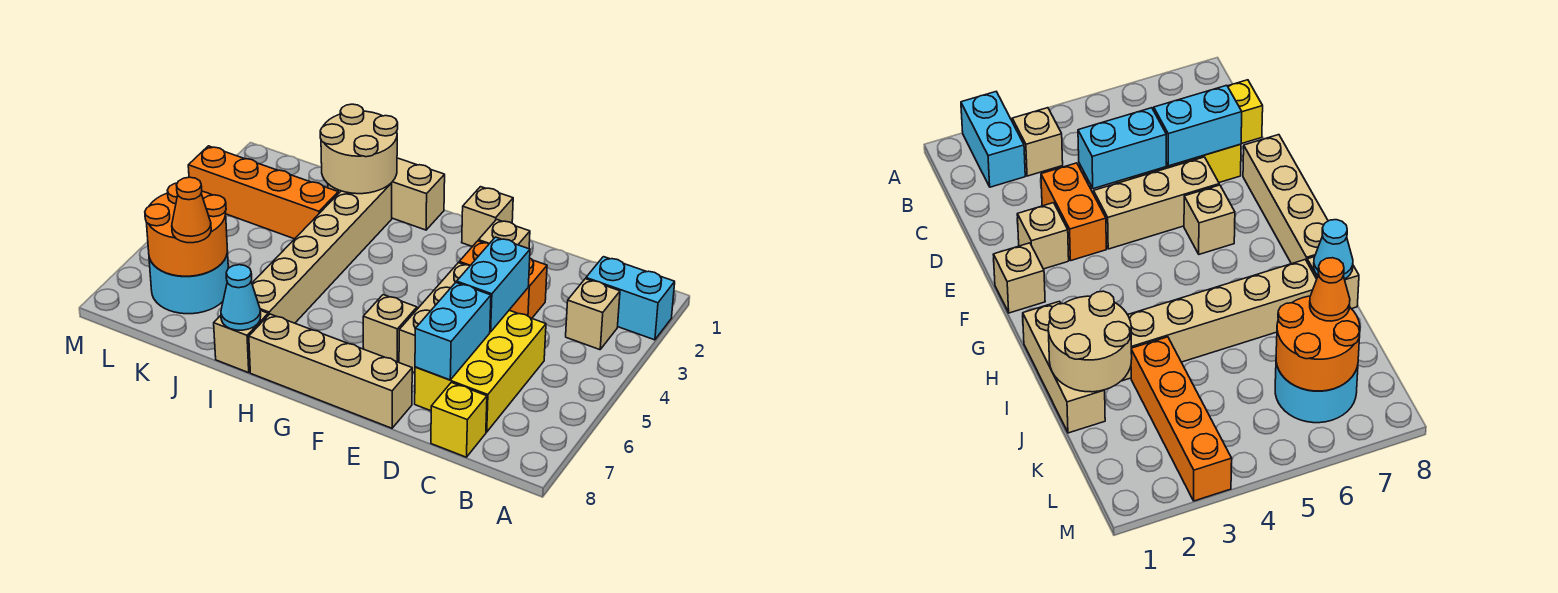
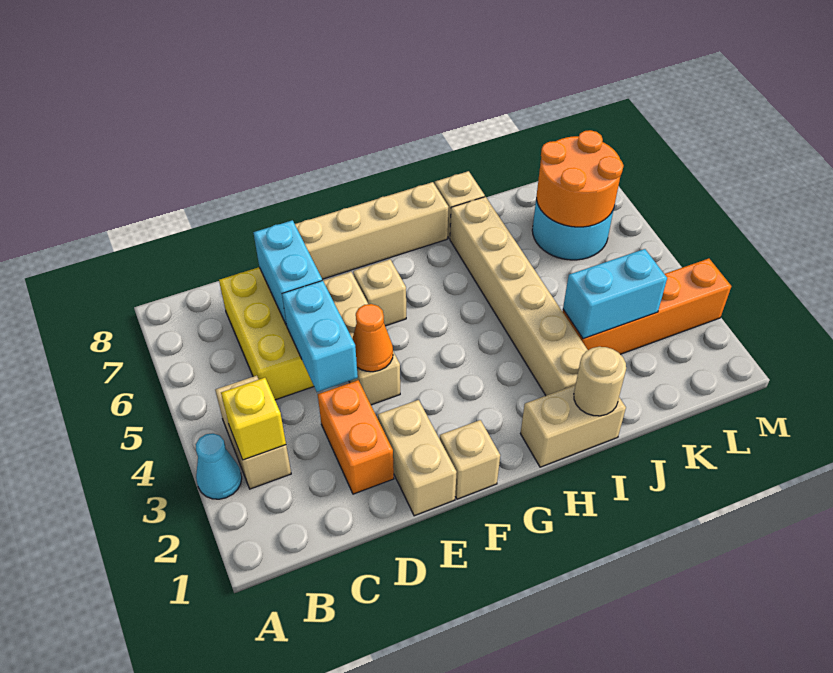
cyan 1x2 brick [586,257,675,340] -> cyan 1x2 brick moved to [563,249,667,339]
tan 1x1 brick [566,279,620,350] -> tan 1x2 brick [215,376,291,489]
yellow 1x1 brick [431,382,487,457] -> yellow 1x1 brick moved to [221,378,286,460]
orange 1x2 brick [459,241,547,318] -> orange 1x2 brick turned to [318,380,394,494]
tan 1x1 brick [479,219,530,249] -> tan 1x2 brick [378,400,457,516]
tan 1x3 brick [328,158,445,230] -> tan 1x2 brick [520,385,626,467]
tan 2x2 round brick [320,104,398,194] -> tan 1x1 round brick [574,347,626,416]
cyan 1x1 cone [221,265,261,330] -> cyan 1x1 cone moved to [196,433,242,499]
orange 1x1 cone [172,177,211,243] -> orange 1x1 cone moved to [352,304,393,372]

